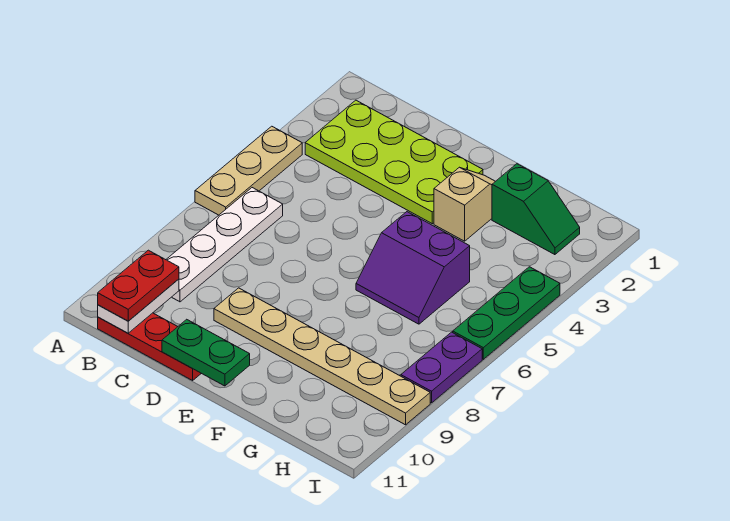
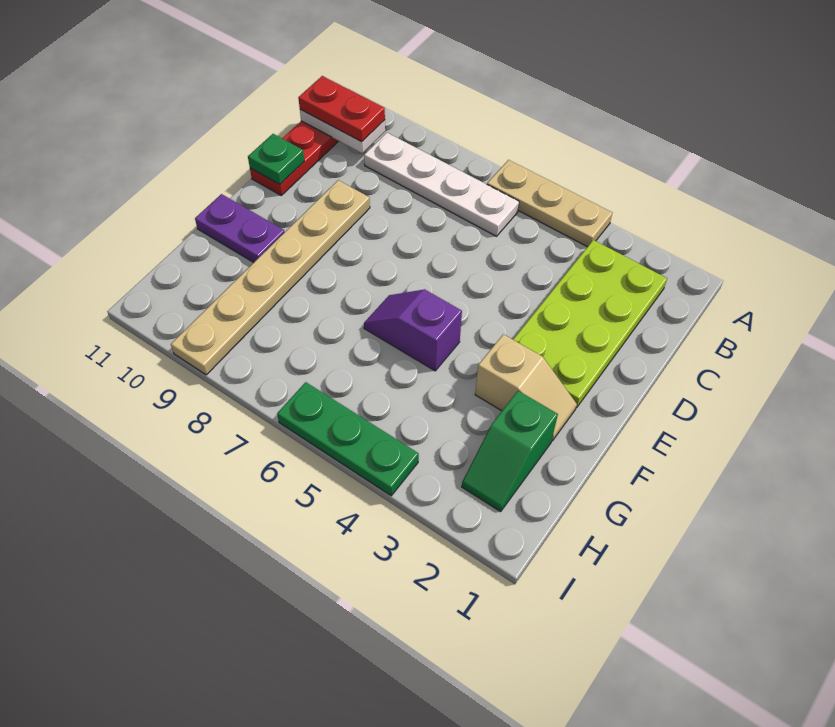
green 1x2 plate [162,319,250,386] -> green 1x1 plate [248,134,304,184]
purple 2x2 slope [356,212,470,324] -> purple 1x2 slope [364,289,462,371]
purple 1x2 plate [401,332,482,403] -> purple 1x2 plate moved to [195,194,285,262]

